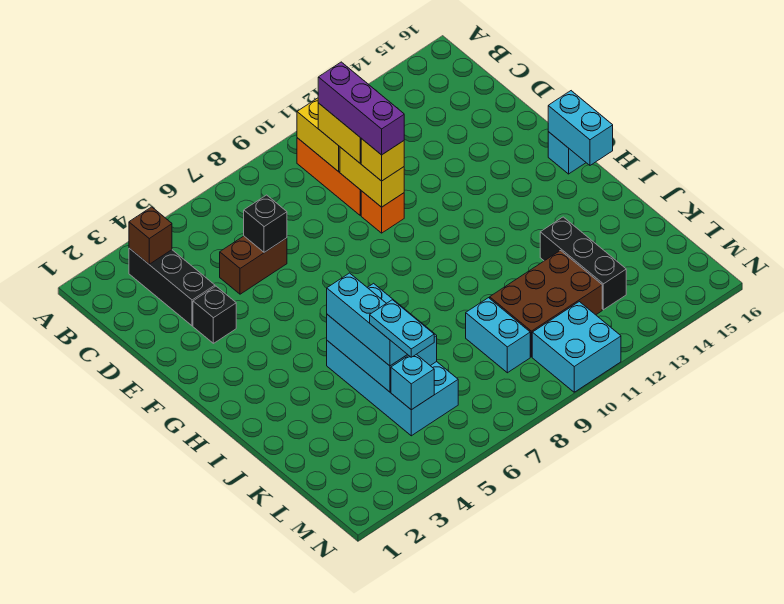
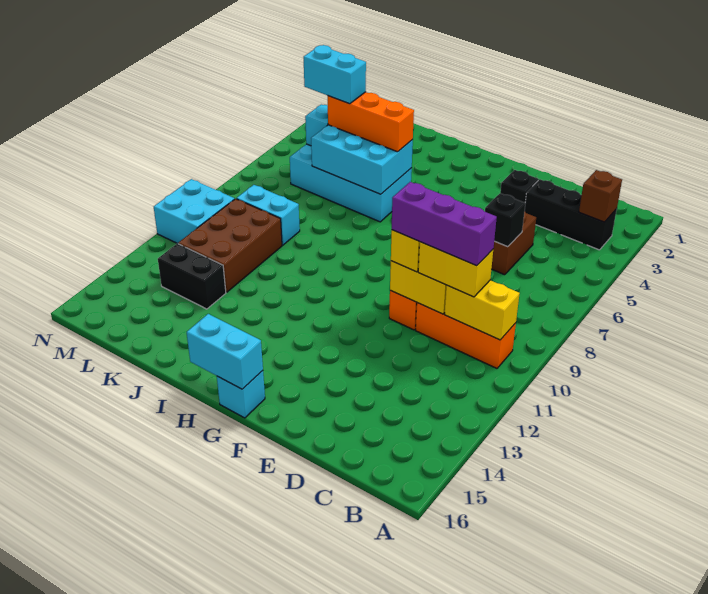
cyan 1x3 brick [327,273,408,366] -> orange 1x3 brick [328,92,414,152]
black 1x3 brick [540,217,626,310] -> black 1x2 brick [158,244,226,309]
cyan 1x2 plate [370,300,434,357] -> cyan 1x2 brick [304,45,366,104]

